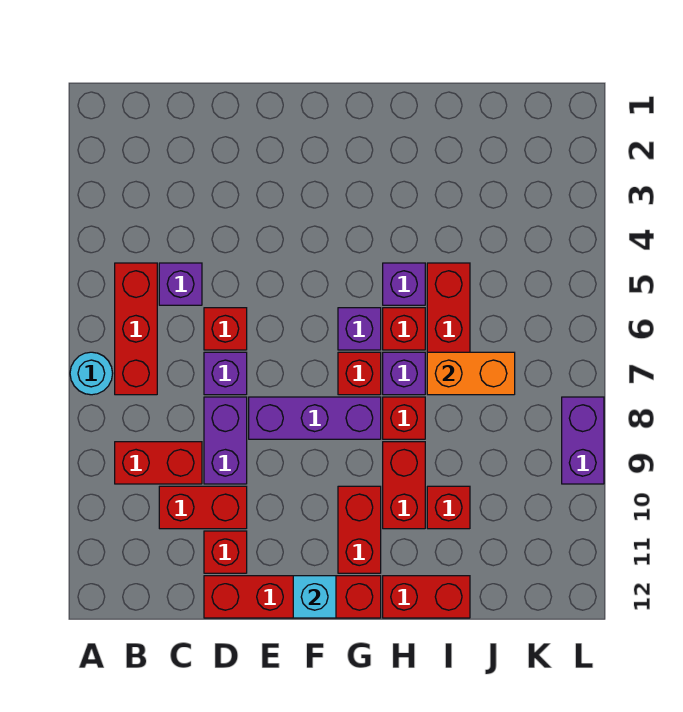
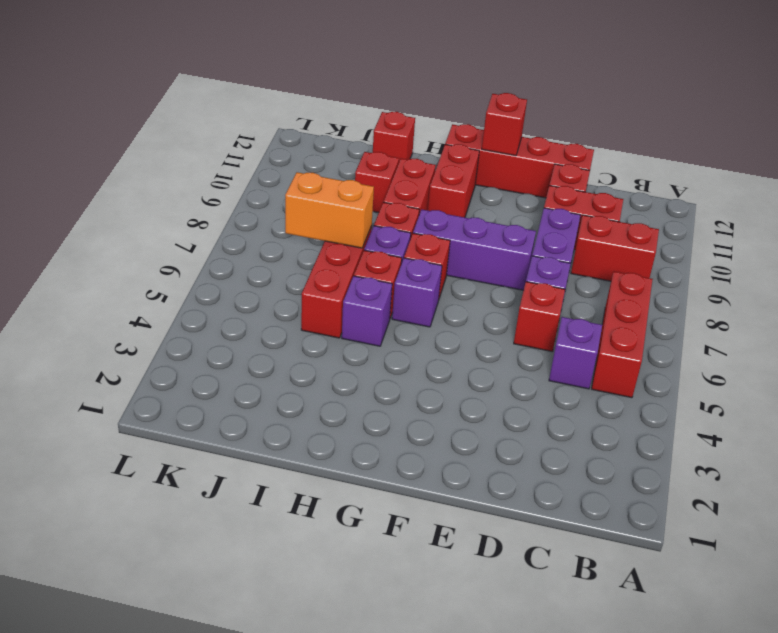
cyan 1x1 round brick [70,352,113,395] -> none
cyan 1x1 brick [293,576,336,618] -> red 1x1 brick [482,93,527,156]
red 1x2 brick [383,576,470,618] -> red 1x1 brick [373,112,415,161]
purple 1x2 brick [562,397,604,484] -> none

